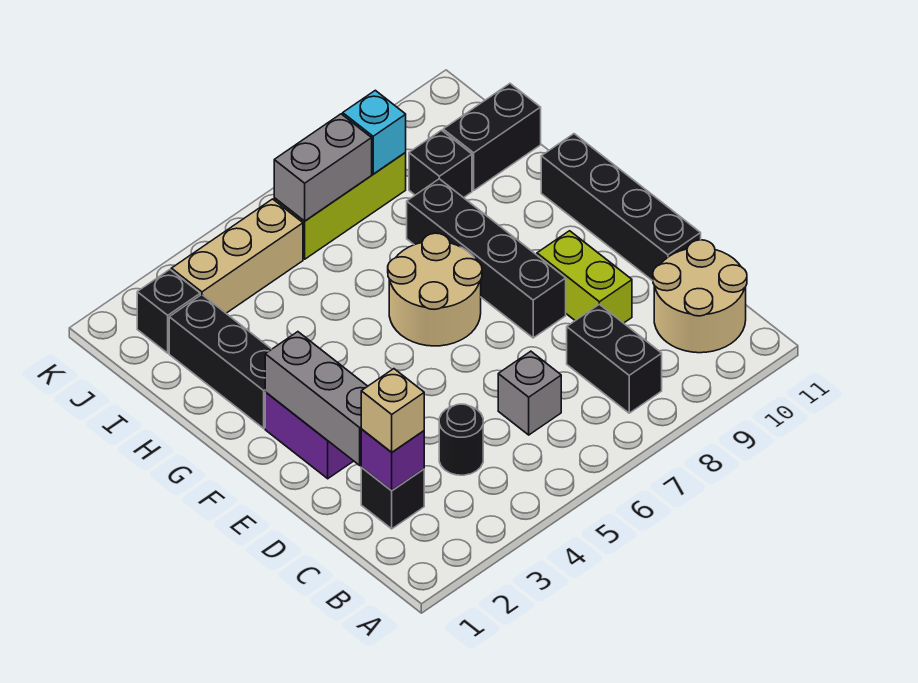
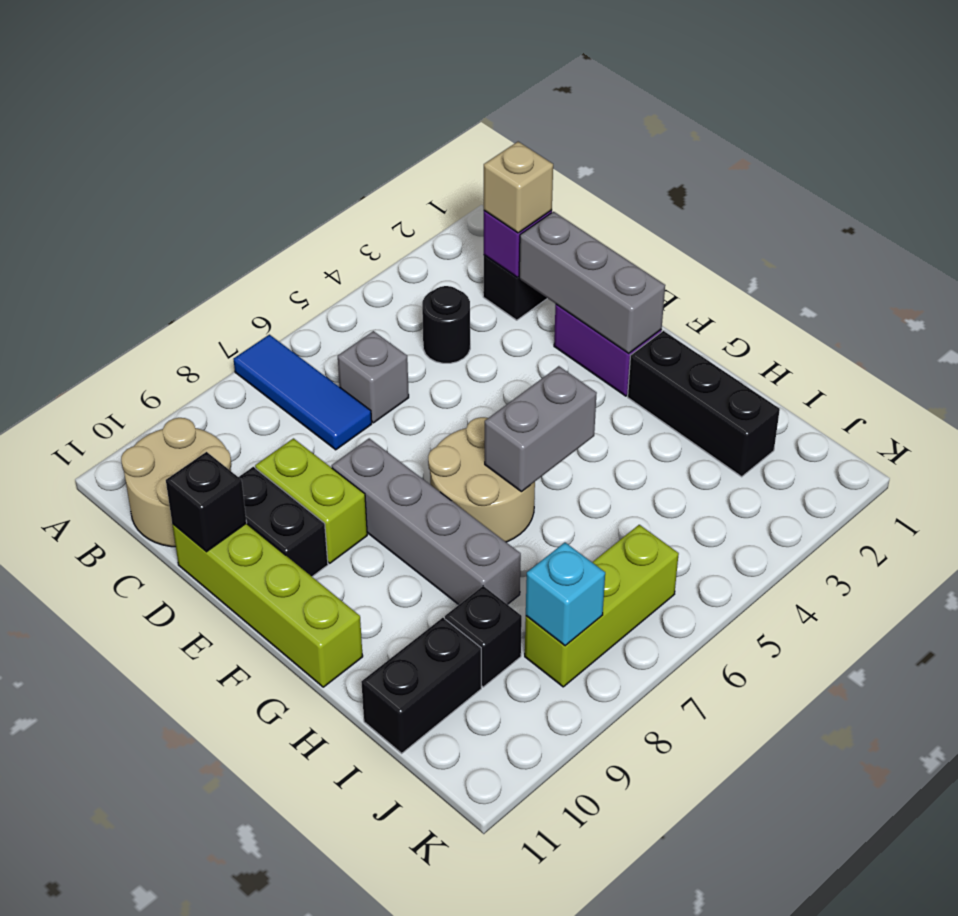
none -> blue 1x3 tile [234,335,372,450]
black 1x2 brick [567,304,662,413] -> black 1x2 brick moved to [239,467,328,577]
black 1x4 brick [541,134,701,281] -> lime 1x4 brick [172,523,363,687]
black 1x4 brick [407,179,566,338] -> grey 1x4 brick [332,438,521,605]
black 1x1 brick [137,270,200,353] -> black 1x1 brick moved to [166,452,247,552]
tan 1x3 brick [171,199,303,313] -> none
grey 1x2 brick [274,114,372,221] -> grey 1x2 brick moved to [485,366,597,492]

